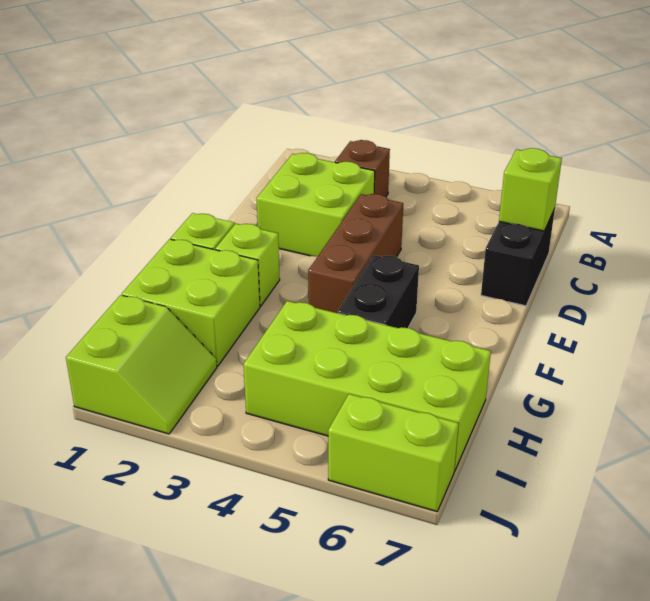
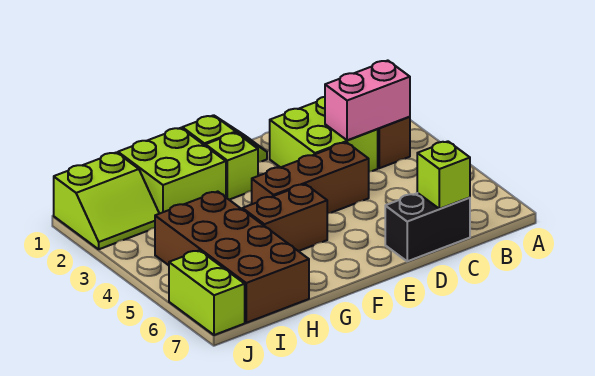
none -> pink 1x2 brick [325,61,410,140]
black 1x2 brick [338,255,419,328] -> brown 1x2 brick [242,184,327,251]
lime 2x4 brick [243,301,491,471] -> brown 2x4 brick [155,192,309,323]

